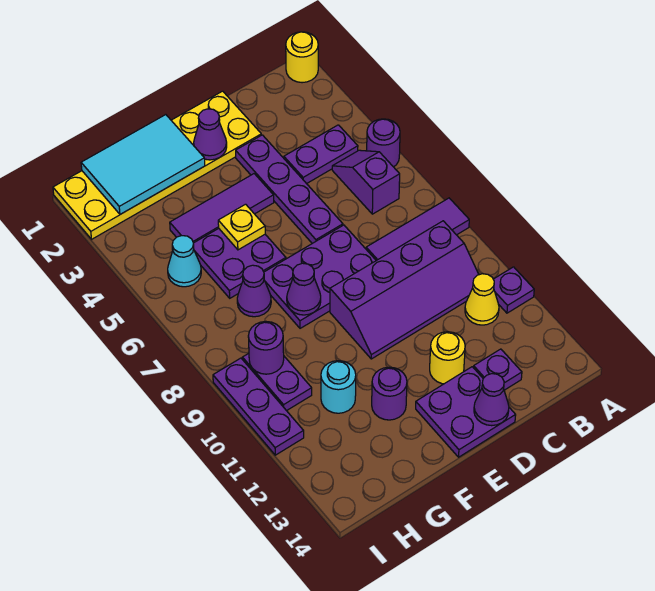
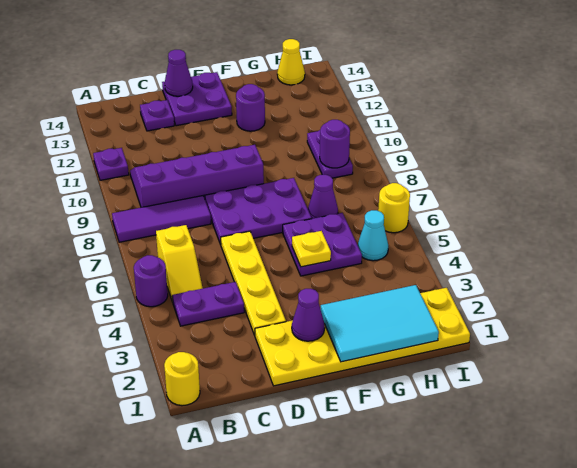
purple 1x2 slope [332,150,400,214] -> yellow 1x2 slope [156,225,203,302]
yellow 1x1 cone [465,274,499,325] -> yellow 1x1 cone moved to [277,39,305,85]
purple 1x4 plate [236,135,343,243] -> yellow 1x4 plate [221,231,286,335]
yellow 1x1 round brick [430,332,465,384] -> yellow 1x1 round brick moved to [378,183,410,233]
purple 1x3 tile [170,174,274,243] -> none
purple 1x1 cone [287,263,321,315] -> none
cyan 1x1 round brick [321,361,356,413] -> none
purple 1x3 plate [213,358,304,455] -> none

